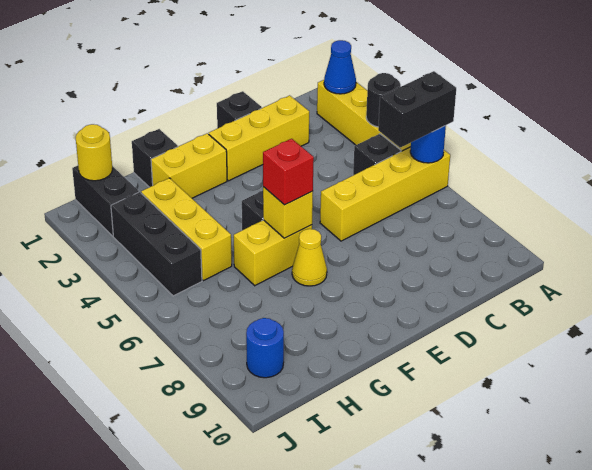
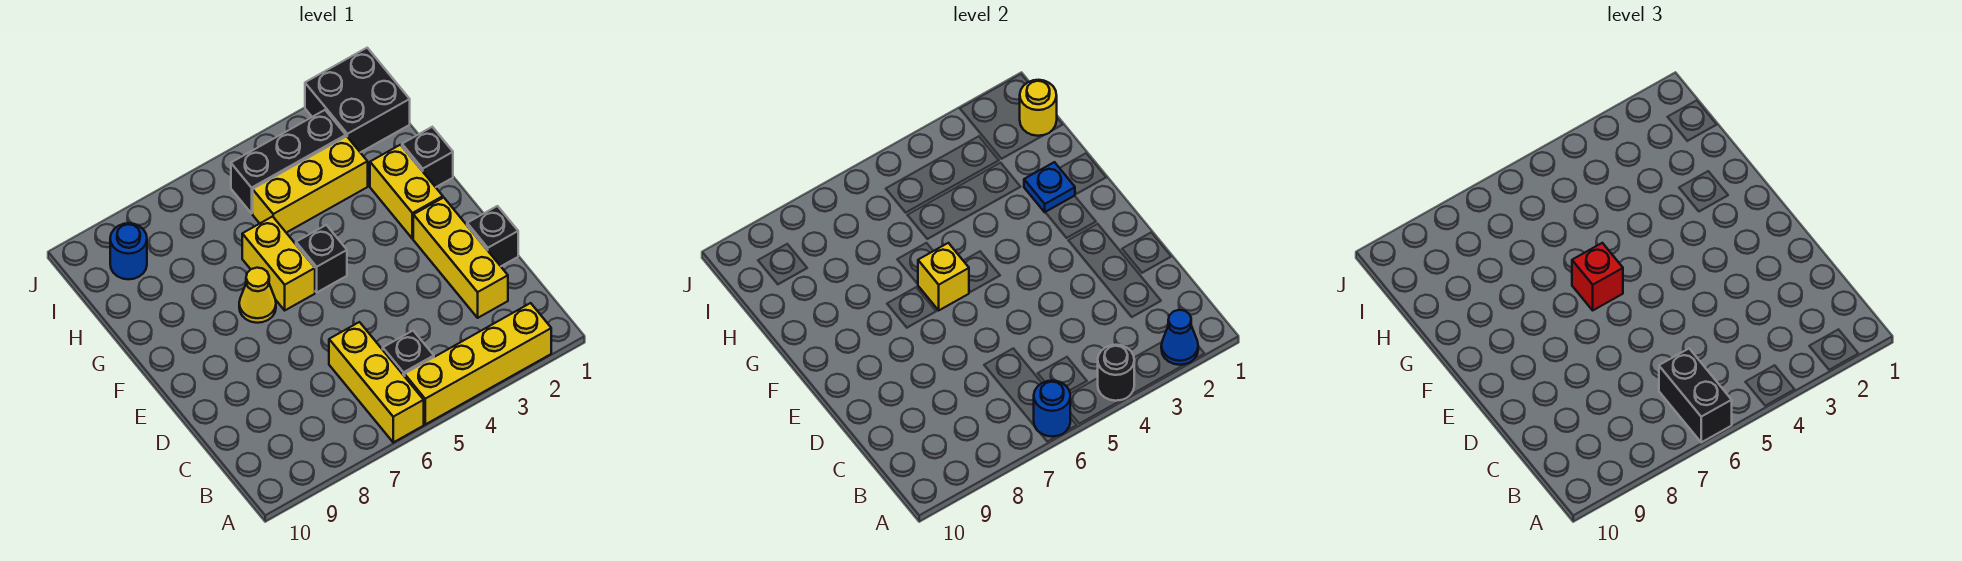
yellow 1x4 brick [320,147,450,241] -> yellow 1x3 brick [329,322,424,442]
none -> blue 1x1 plate [1024,162,1075,212]
black 1x2 brick [72,166,139,236] -> black 2x2 brick [305,48,410,152]

